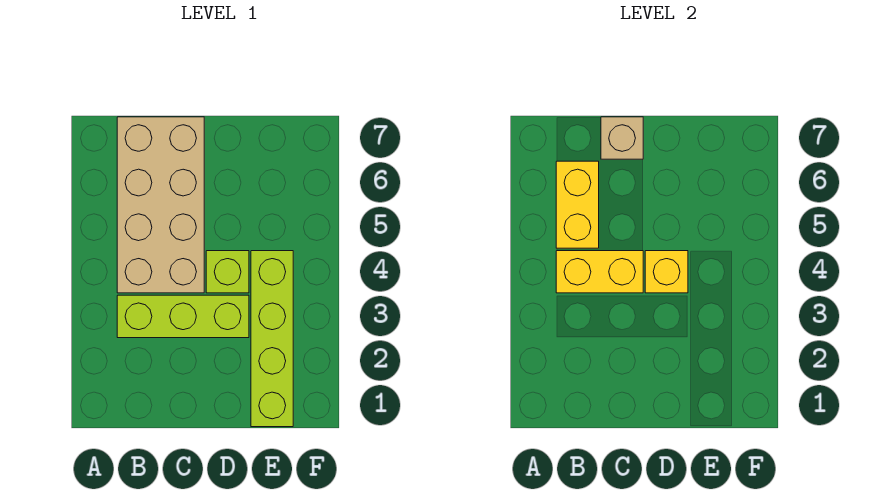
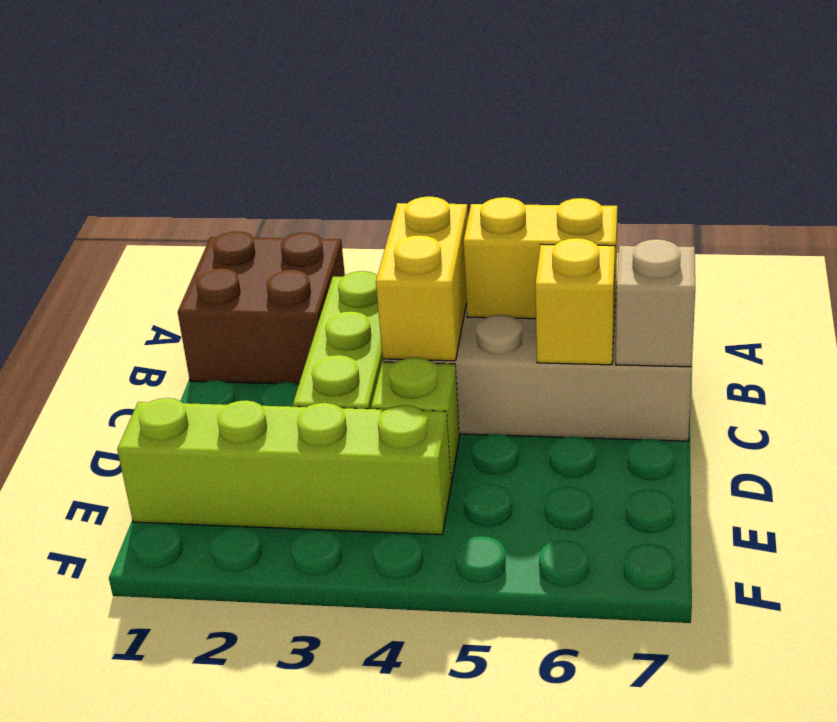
none -> brown 2x2 brick [178,231,345,384]
yellow 1x1 brick [645,251,688,293] -> yellow 1x1 brick moved to [535,238,615,365]

